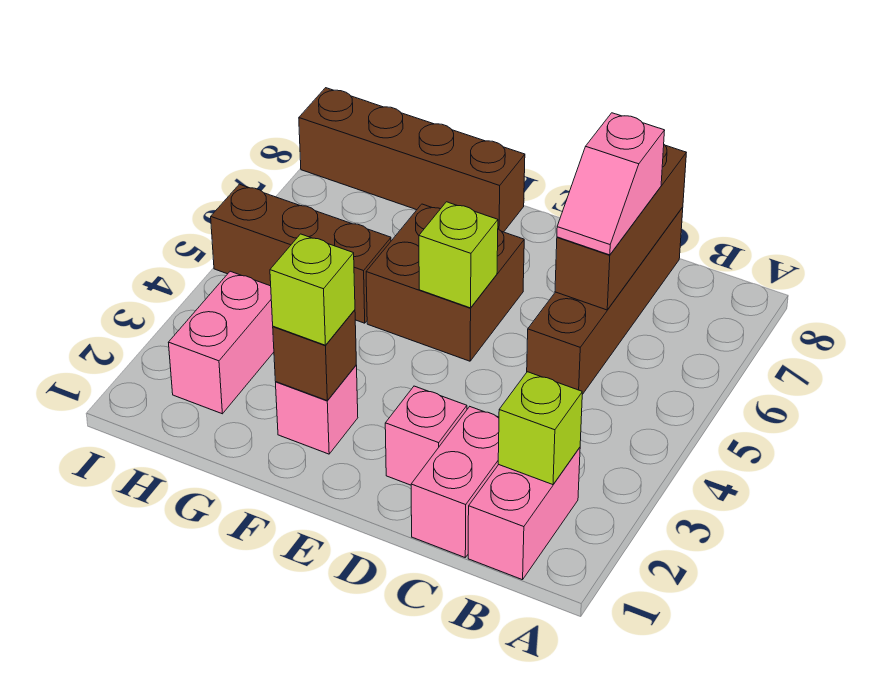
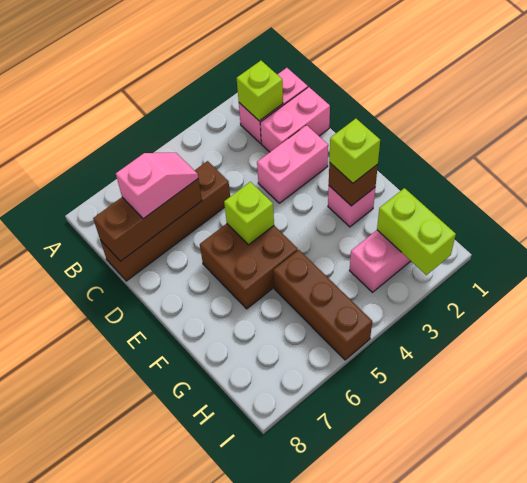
pink 1x1 brick [385,386,467,485] -> pink 1x2 brick [257,125,328,203]
brown 1x4 brick [299,88,525,232] -> none
none -> lime 1x2 brick [377,188,456,275]

